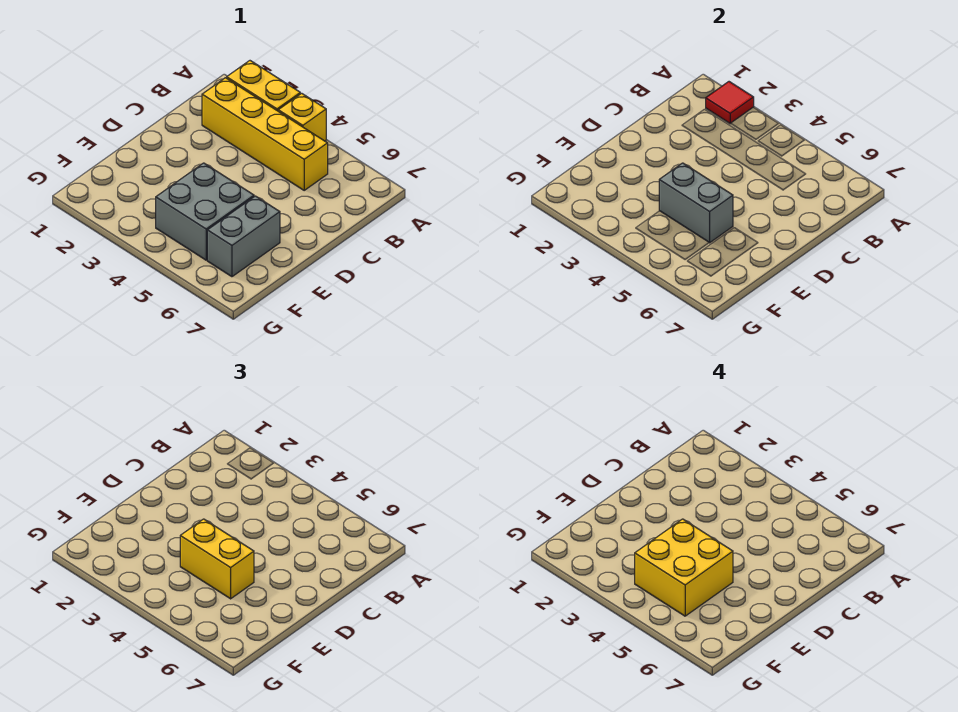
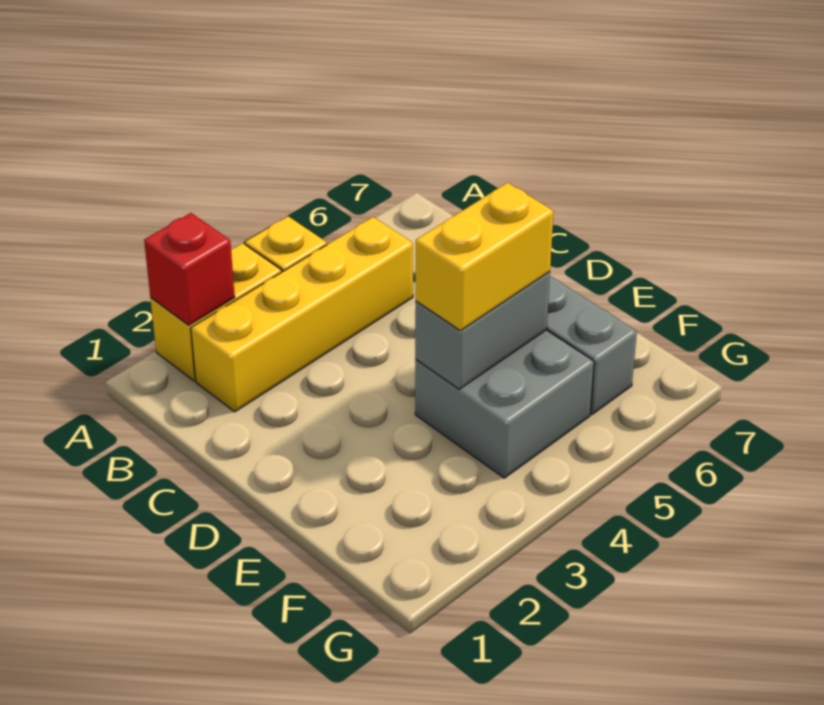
red 1x1 tile [706,82,754,123] -> red 1x1 brick [144,213,235,325]
yellow 2x2 brick [635,519,733,616] -> none

